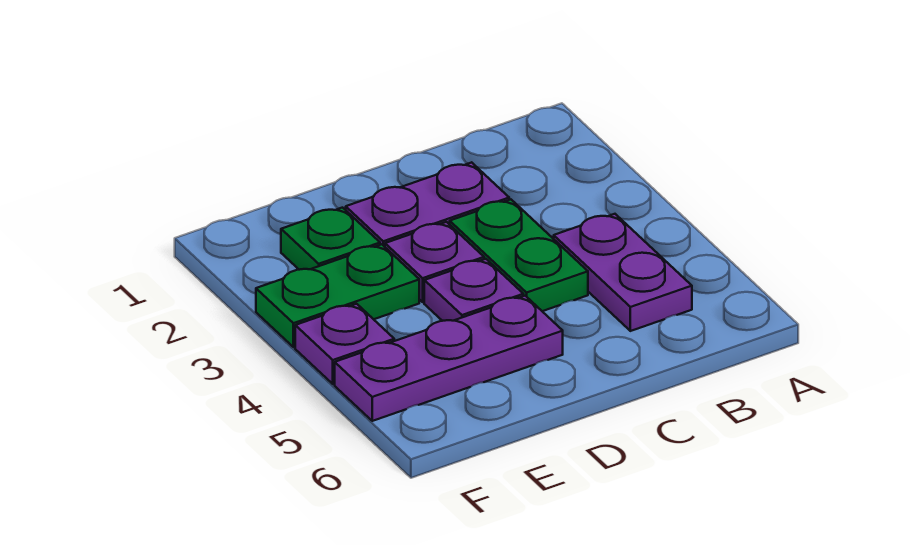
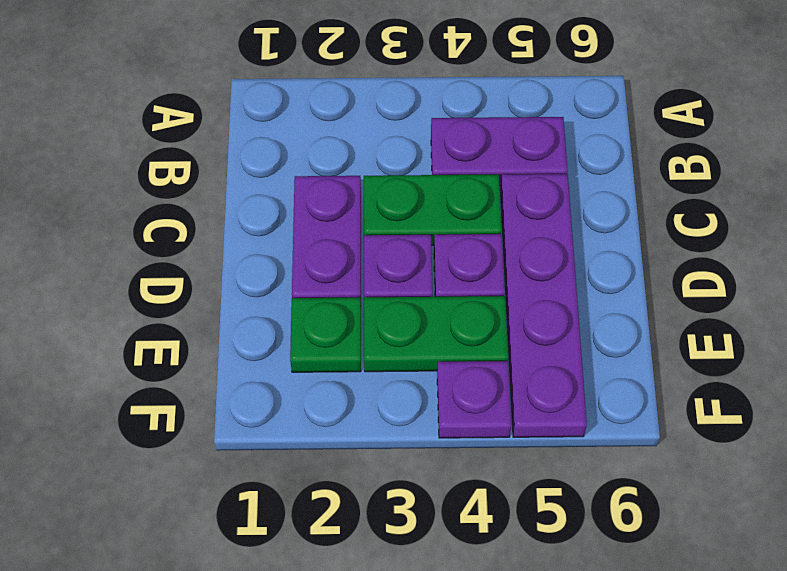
purple 1x3 plate [335,296,563,421] -> purple 1x4 plate [500,174,587,437]
green 1x2 plate [256,244,419,347] -> green 1x2 plate turned to [364,296,508,372]

